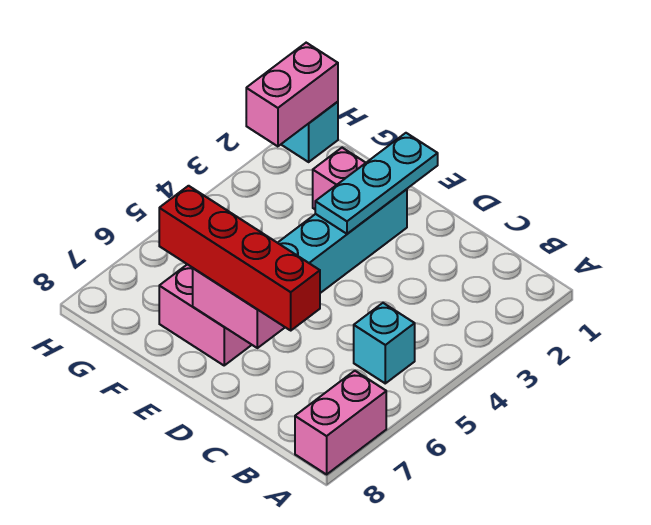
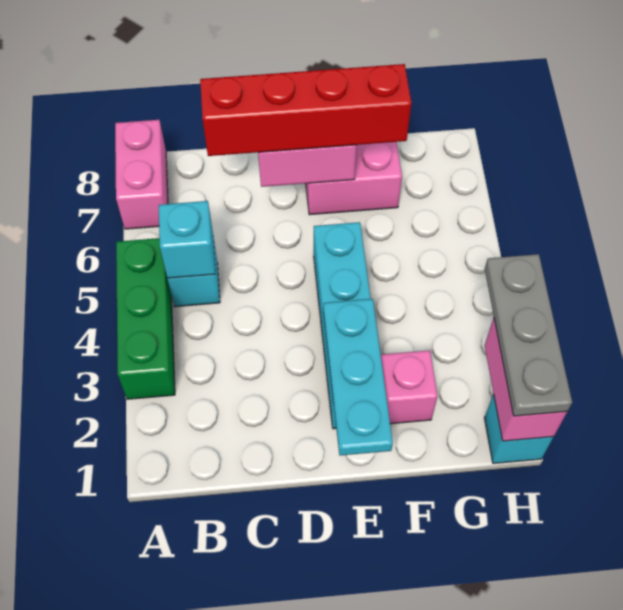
none -> green 1x3 brick [116,238,175,399]
none -> cyan 1x1 brick [159,201,215,278]
none -> grey 1x3 plate [485,254,572,416]

